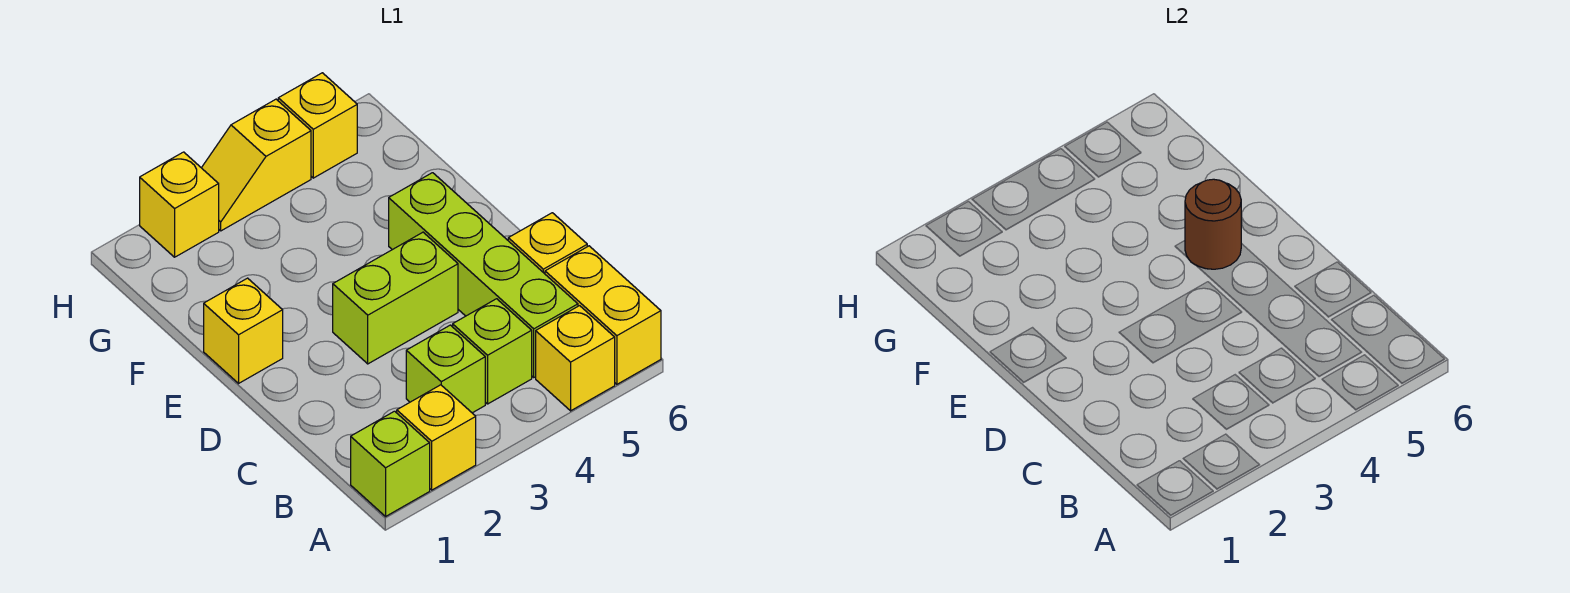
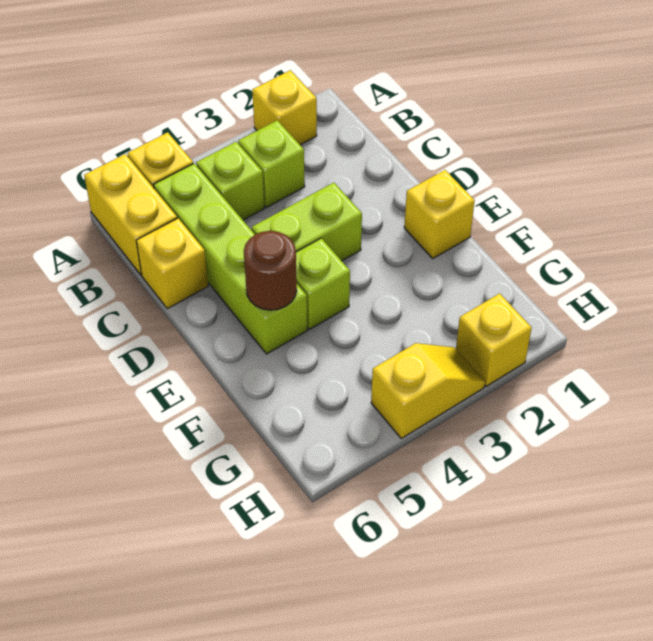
lime 1x1 brick [351,411,430,516] -> lime 1x1 brick moved to [296,238,350,329]
yellow 1x1 brick [278,73,357,178] -> none

